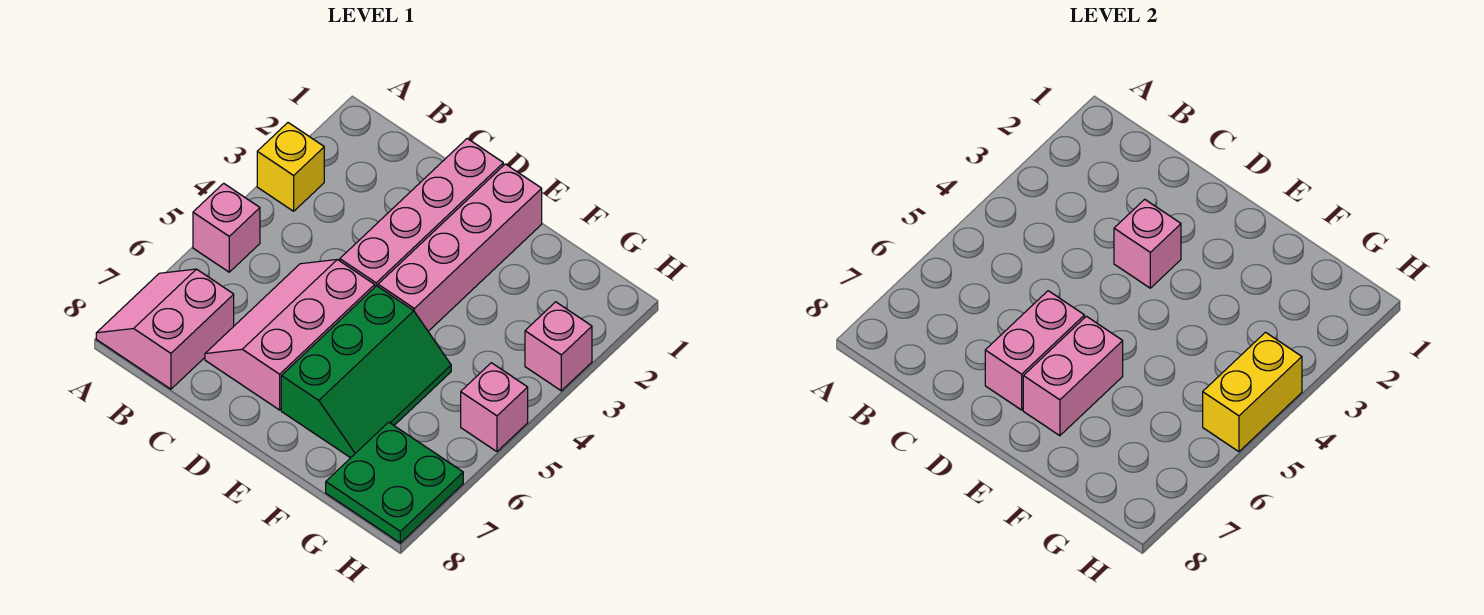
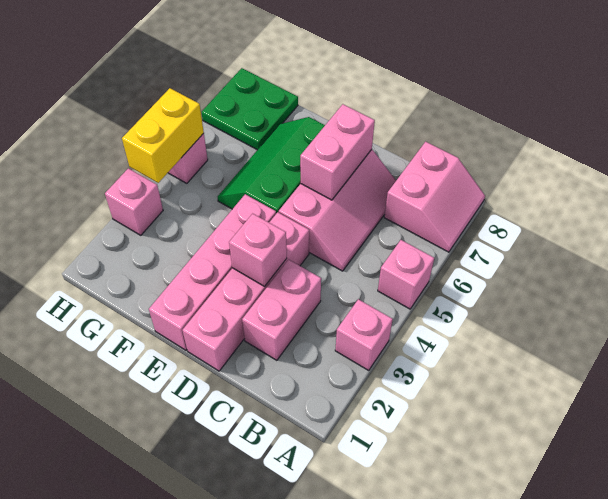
yellow 1x1 brick [257,123,324,211] -> pink 1x1 brick [335,299,393,370]
pink 1x2 brick [1023,316,1123,436] -> pink 1x2 brick moved to [242,260,321,360]

